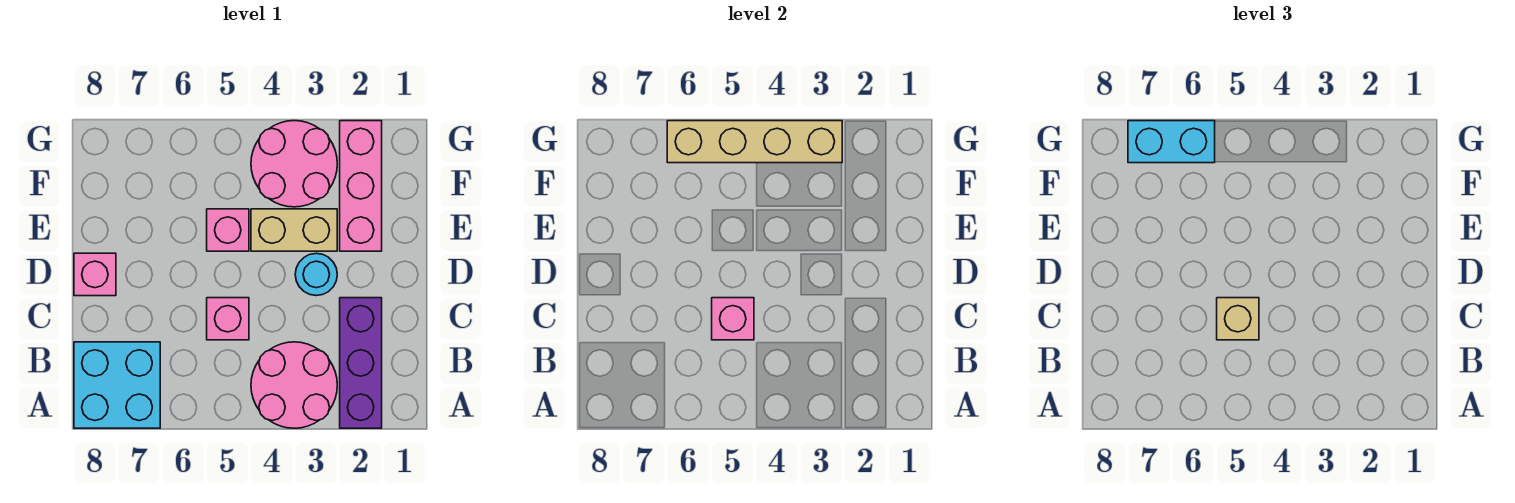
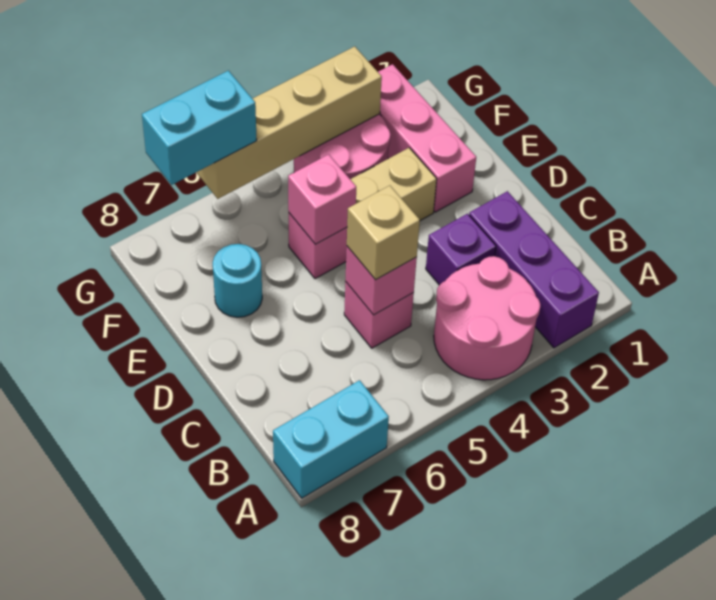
cyan 2x2 brick [74,342,160,428] -> cyan 1x2 brick [273,380,389,498]
none -> purple 1x1 brick [426,214,496,285]
cyan 1x1 round brick [295,253,337,296] -> cyan 1x1 round brick moved to [213,244,262,317]
pink 1x1 brick [74,253,116,296] -> pink 1x1 brick moved to [288,154,356,244]

